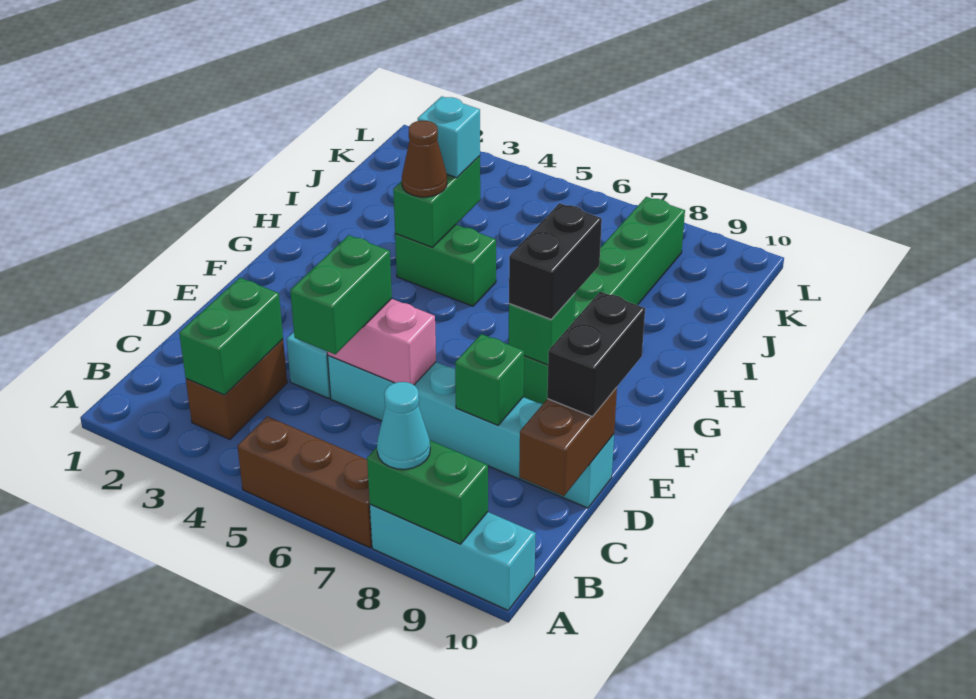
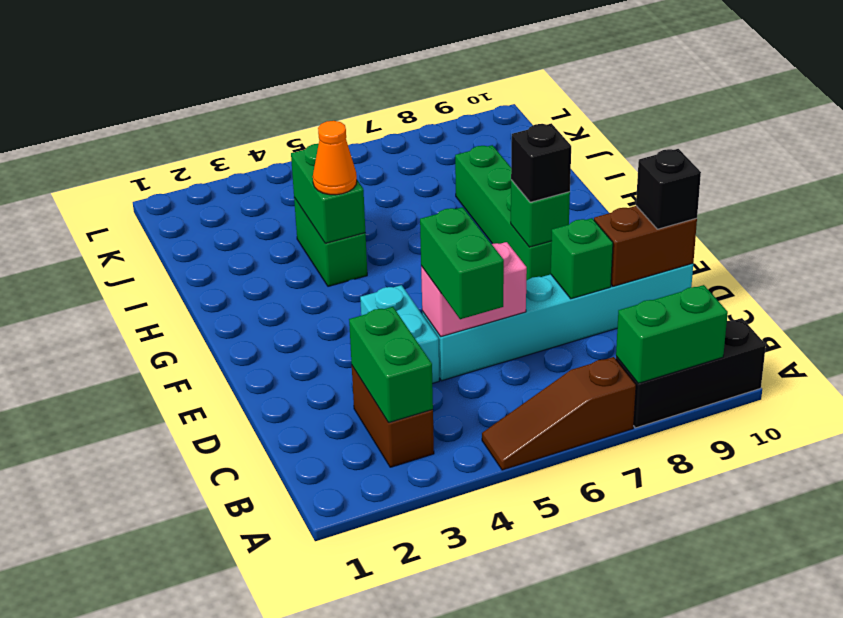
brown 1x3 brick [237,416,372,548] -> brown 1x3 slope [482,357,636,470]
cyan 1x3 brick [370,505,536,610] -> black 1x3 brick [616,318,766,428]
cyan 1x1 cone [377,382,430,469] -> none
brown 1x2 brick [519,387,617,496] -> brown 1x2 brick turned to [594,206,697,286]
black 1x2 brick [547,291,645,417] -> black 1x1 brick [636,149,701,229]
green 1x6 brick [523,197,685,404] -> green 1x4 brick [455,145,552,281]
black 1x2 brick [509,203,602,319] -> black 1x1 brick [511,123,571,202]
green 1x2 brick [395,225,496,306] -> green 1x2 brick turned to [294,197,367,286]
brown 1x1 cone [402,121,447,197] -> orange 1x1 cone [313,121,357,195]
cyan 1x1 brick [418,96,480,178] -> none

